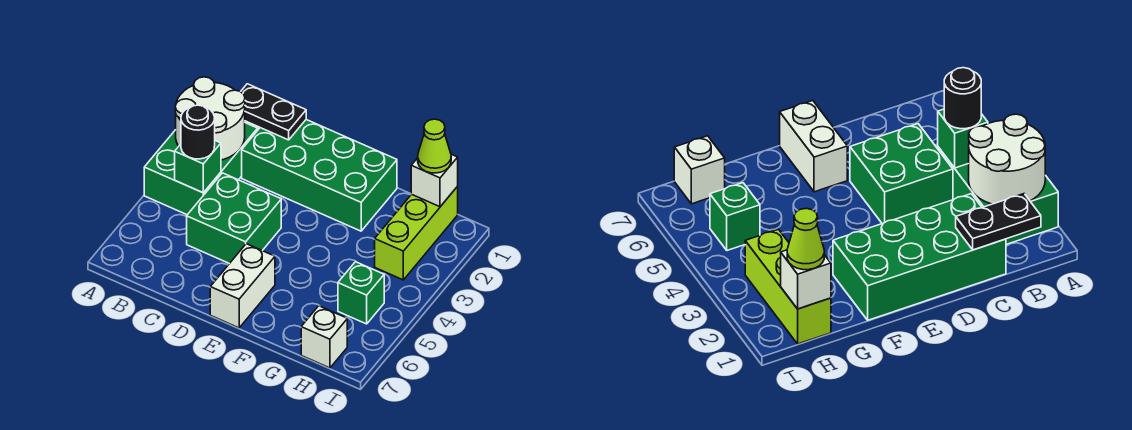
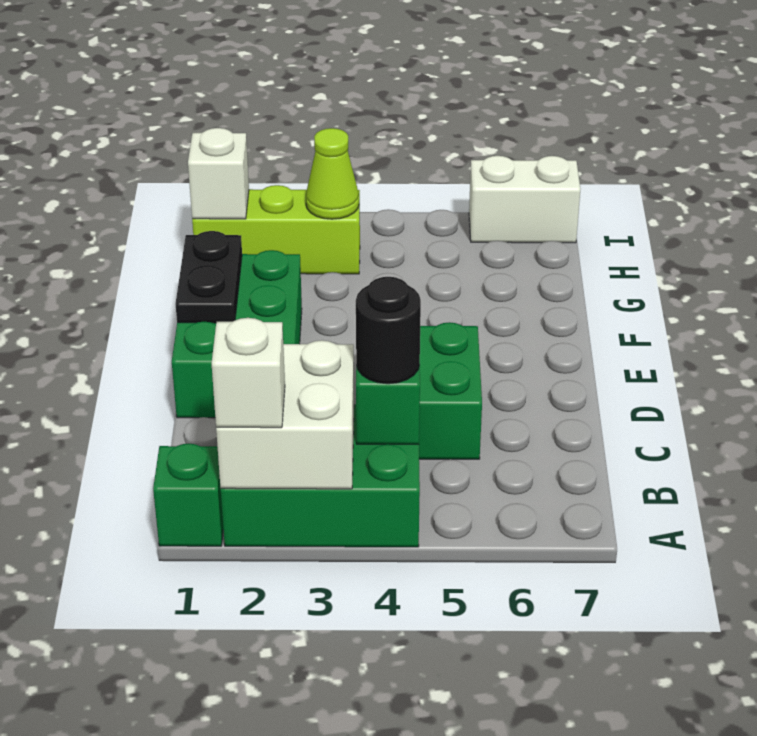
white 2x2 round brick [175,77,245,160] -> white 2x2 brick [216,340,354,489]
black 1x2 plate [241,84,306,140] -> black 1x2 plate moved to [176,231,242,323]
green 2x4 brick [242,120,397,231] -> green 2x3 brick [172,250,302,418]
white 1x2 brick [210,244,275,328] -> white 1x2 brick moved to [469,156,580,243]
lime 1x1 cone [418,119,451,173] -> lime 1x1 cone moved to [306,128,359,219]
green 1x1 brick [338,262,384,324] -> green 1x1 brick moved to [153,444,223,546]
white 1x1 brick [301,306,347,368] -> white 1x1 brick moved to [212,318,285,428]

